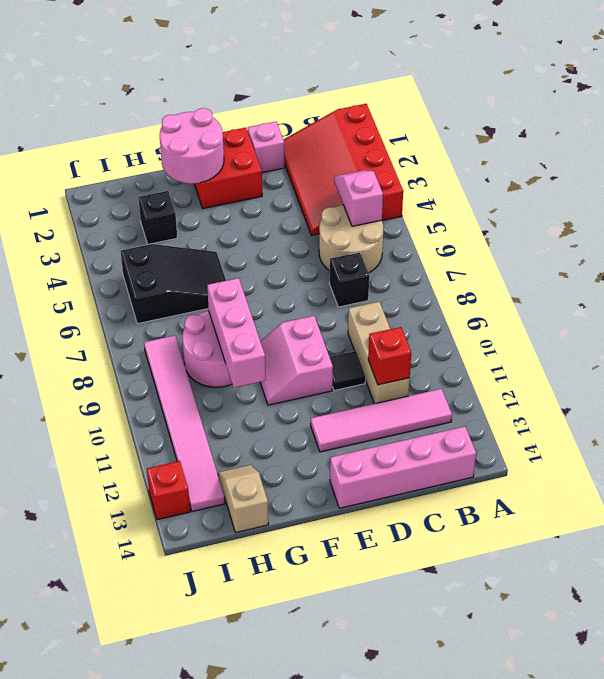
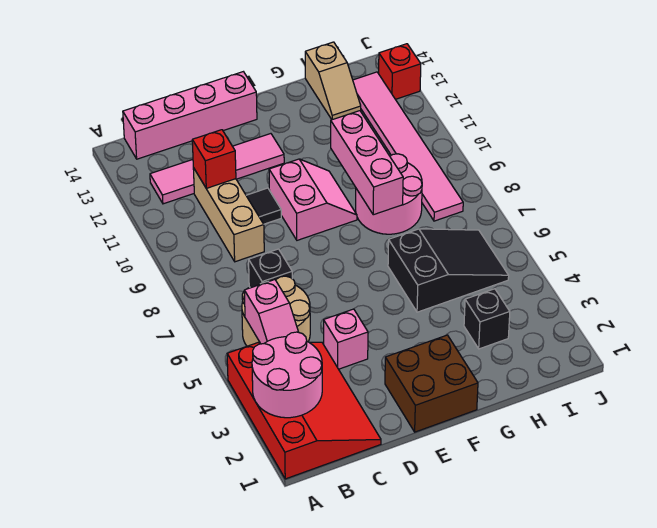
pink 1x1 brick [248,122,285,173] -> pink 1x1 brick moved to [324,309,368,369]
red 2x2 brick [194,128,262,208] -> brown 2x2 brick [385,335,478,432]
pink 2x2 round brick [160,108,224,184] -> pink 2x2 round brick moved to [252,332,322,418]
black 2x3 slope [121,244,226,324] -> black 2x3 slope turned to [388,229,509,312]

